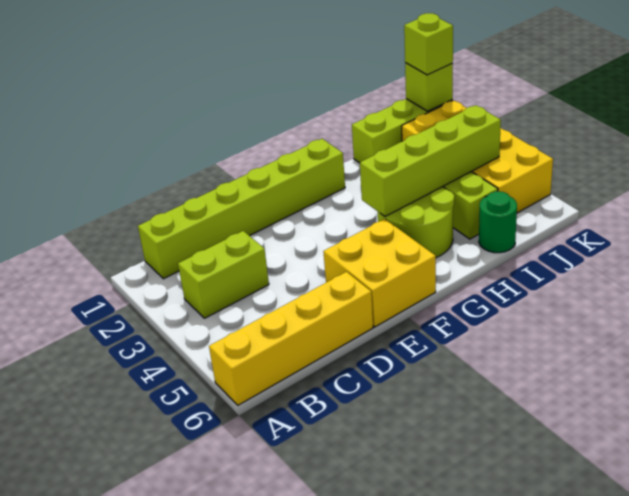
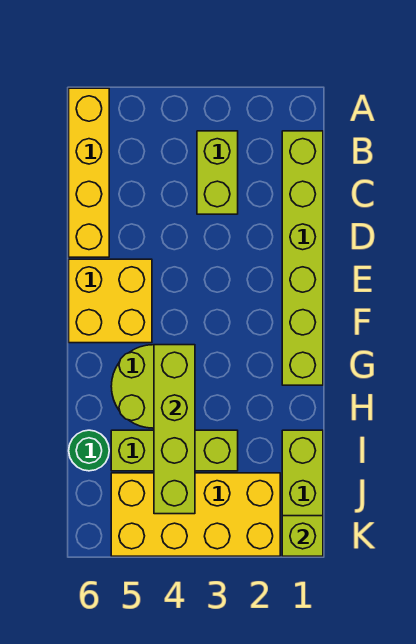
lime 1x1 brick [404,13,453,75] -> none

